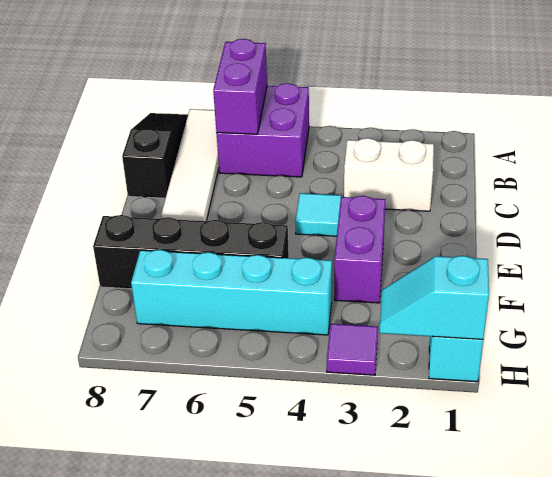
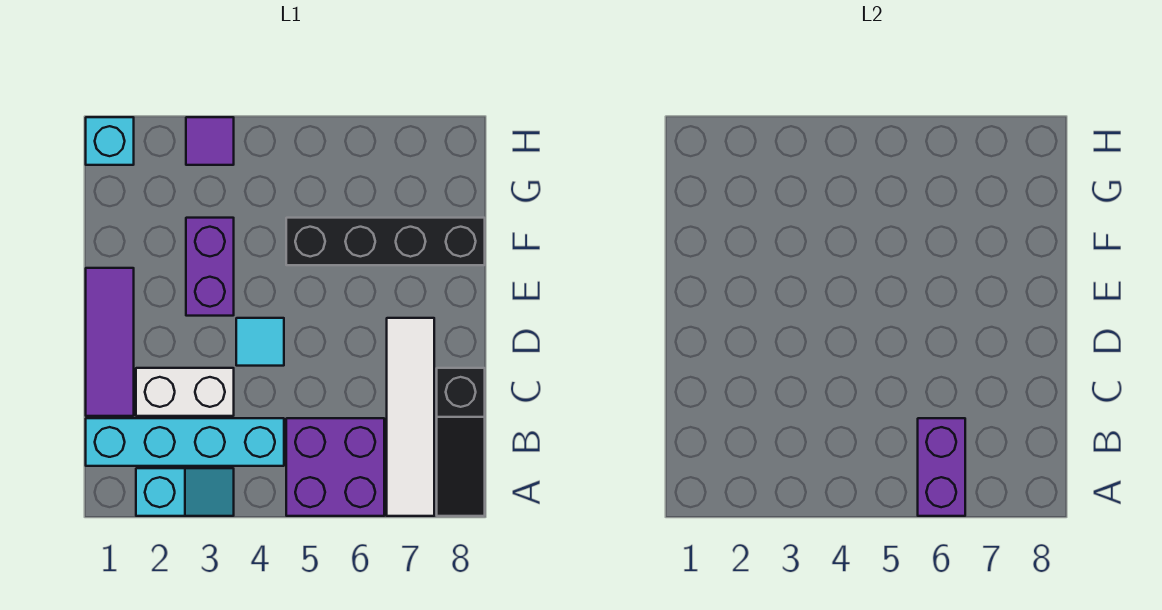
none -> purple 1x3 tile [86,268,134,416]
cyan 1x4 brick [131,250,332,335] -> cyan 1x4 brick moved to [86,418,284,466]
cyan 1x2 slope [379,256,489,339] -> cyan 1x2 slope moved to [136,468,234,516]

